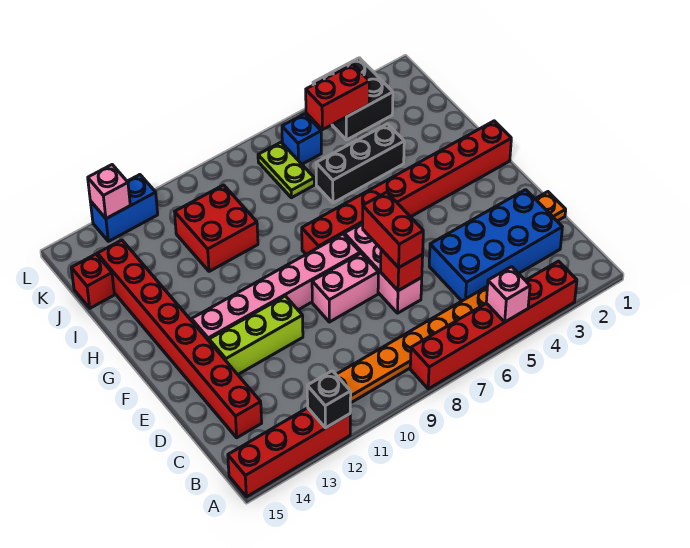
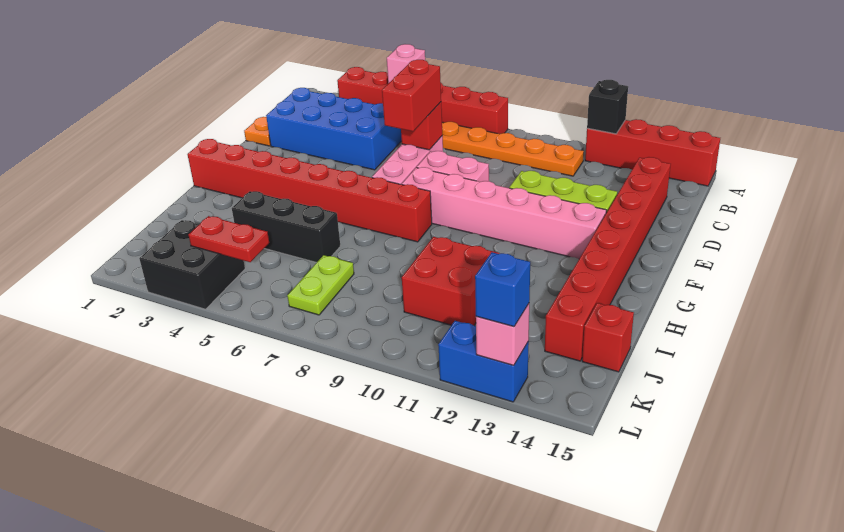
red 1x2 brick [306,64,369,130] -> red 1x2 plate [189,216,269,262]
blue 1x1 brick [282,114,321,164] -> blue 1x1 brick moved to [475,252,530,327]

